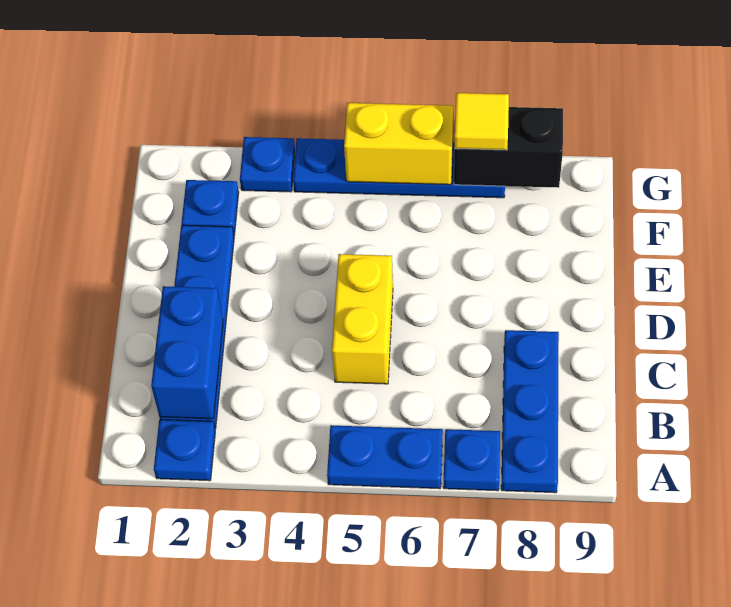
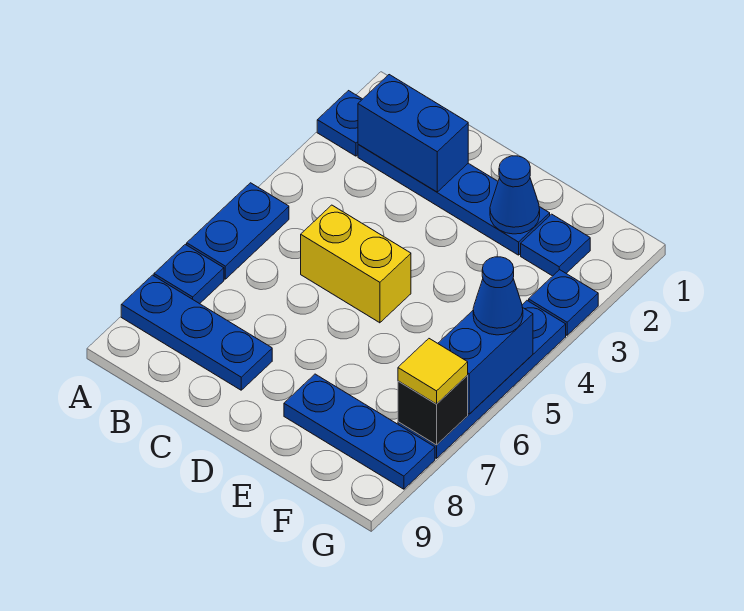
none -> blue 1x1 cone [490,156,540,234]
none -> blue 1x3 plate [284,374,435,489]
yellow 1x2 brick [344,103,453,185] -> blue 1x2 brick [438,307,533,414]
none -> blue 1x1 cone [473,257,523,335]
black 1x2 brick [454,107,563,188] -> black 1x1 brick [398,376,468,445]

